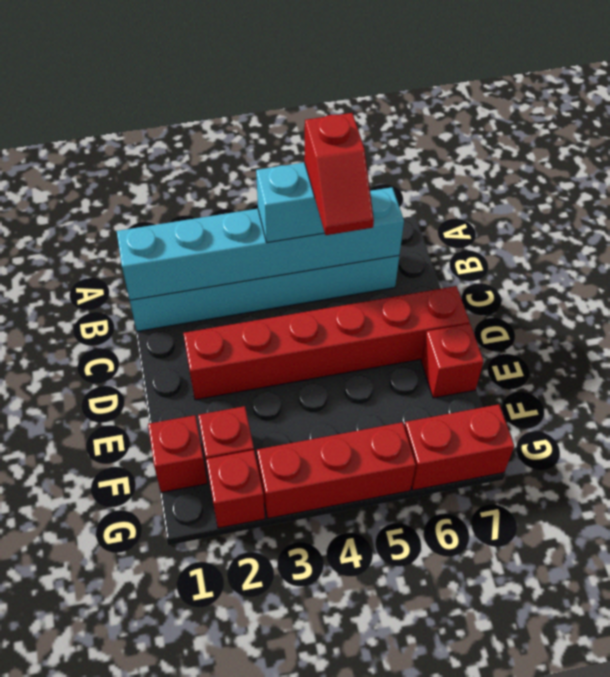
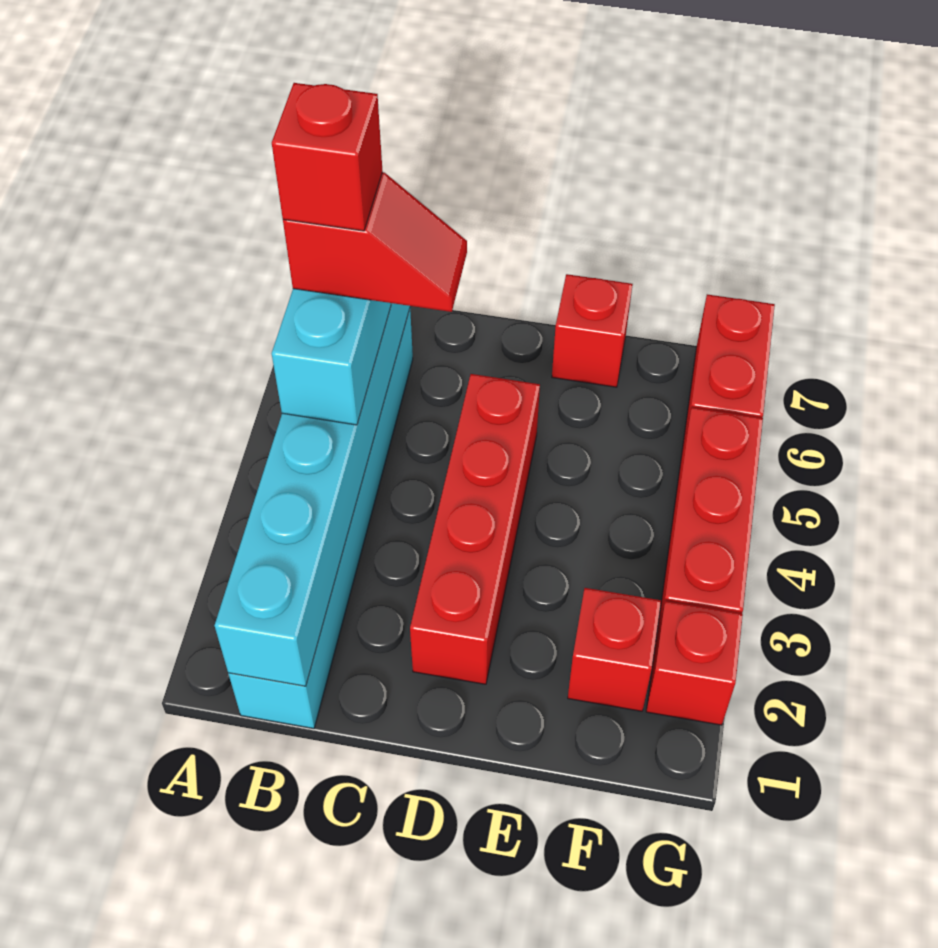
red 1x6 brick [183,286,469,400] -> red 1x4 brick [410,374,540,684]
red 1x1 brick [148,415,207,492] -> red 1x1 brick moved to [272,83,383,231]

